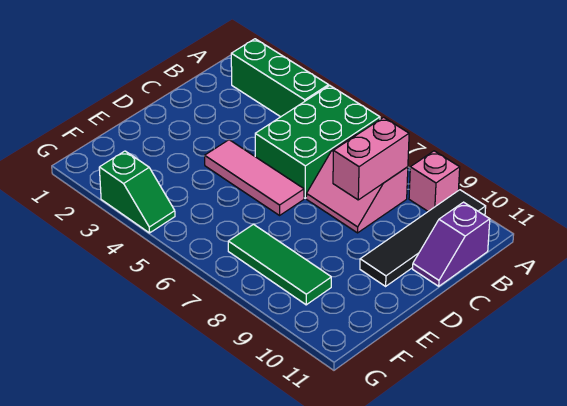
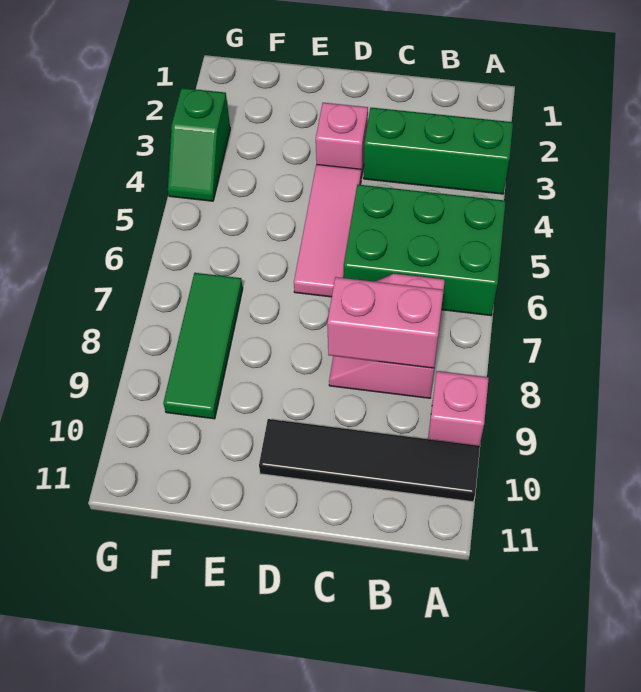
green 1x3 brick [231,39,329,117] -> green 1x3 brick turned to [364,108,513,194]
purple 1x2 slope [413,202,490,286] -> none
none -> pink 1x1 brick [316,103,368,178]

